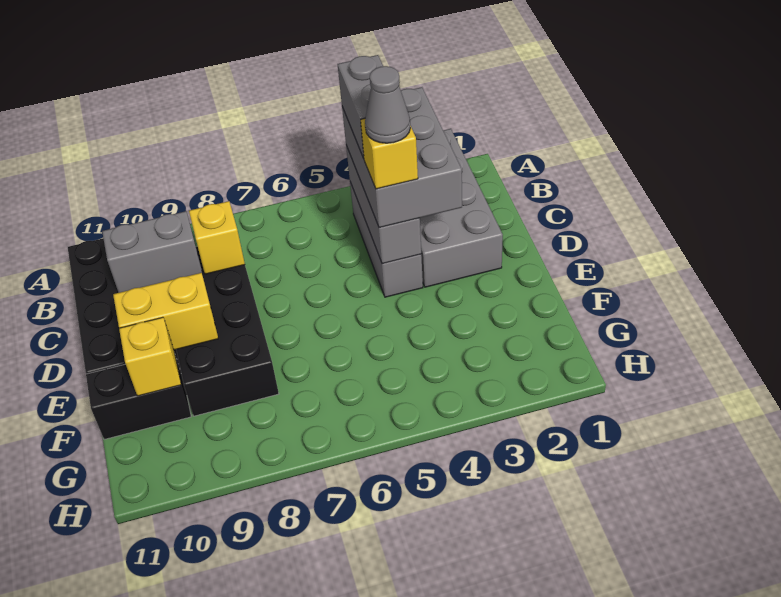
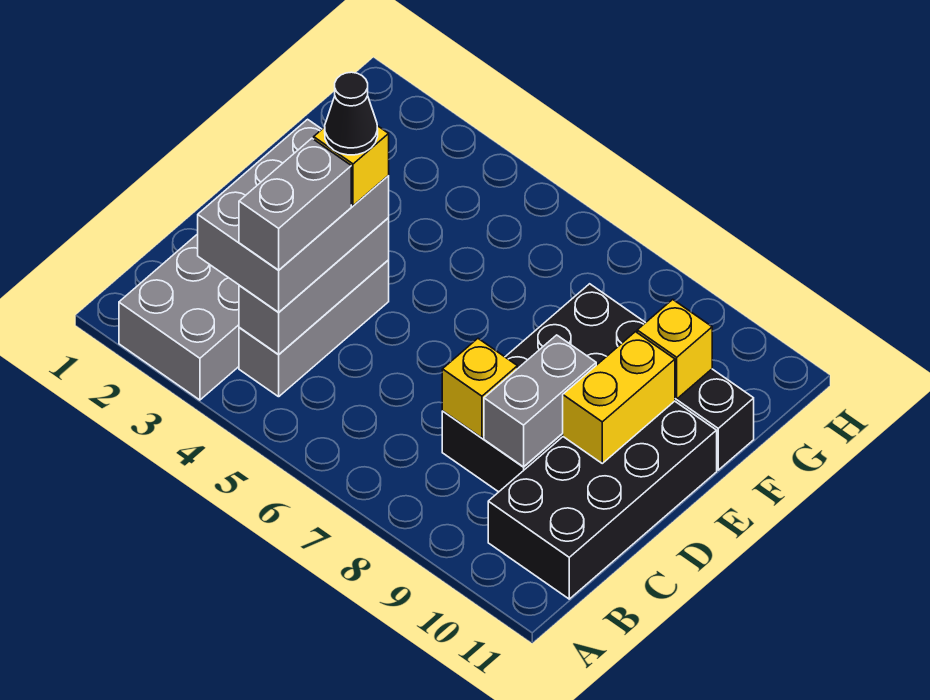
grey 1x2 brick [102,211,203,293] -> grey 1x2 brick turned to [484,335,596,467]
grey 1x1 cone [365,66,410,143] -> black 1x1 cone [325,72,378,155]
yellow 1x2 brick [113,273,218,350] -> yellow 1x2 brick turned to [562,332,675,463]

